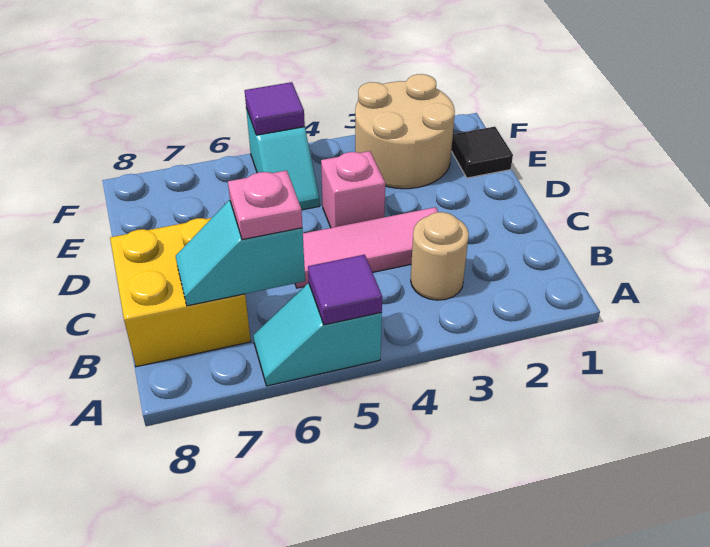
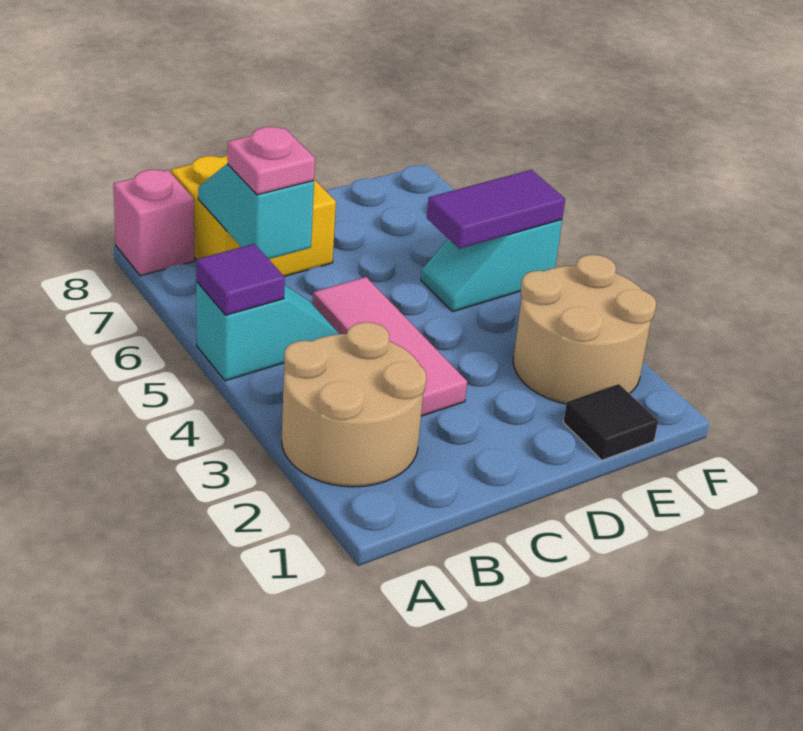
cyan 1x2 slope [253,283,382,386] -> cyan 1x2 slope turned to [196,282,339,381]
tan 1x1 round brick [411,212,469,300] -> tan 2x2 round brick [281,322,426,487]
pink 1x1 brick [321,151,385,228] -> pink 1x1 brick moved to [113,170,194,276]
purple 1x1 tile [245,82,305,135] -> purple 1x2 tile [427,170,565,249]

